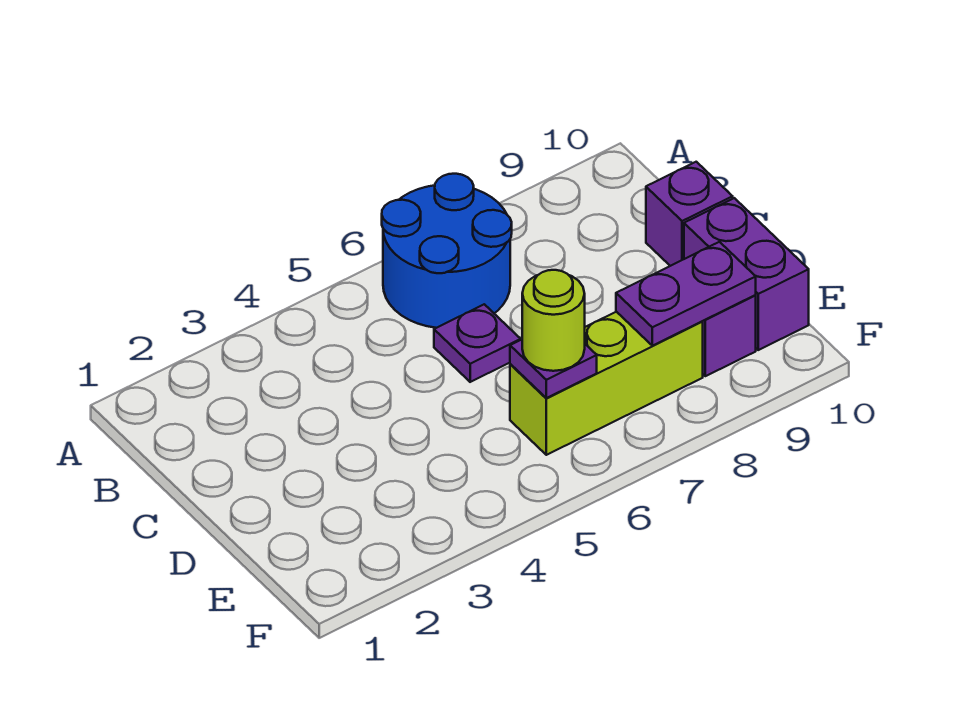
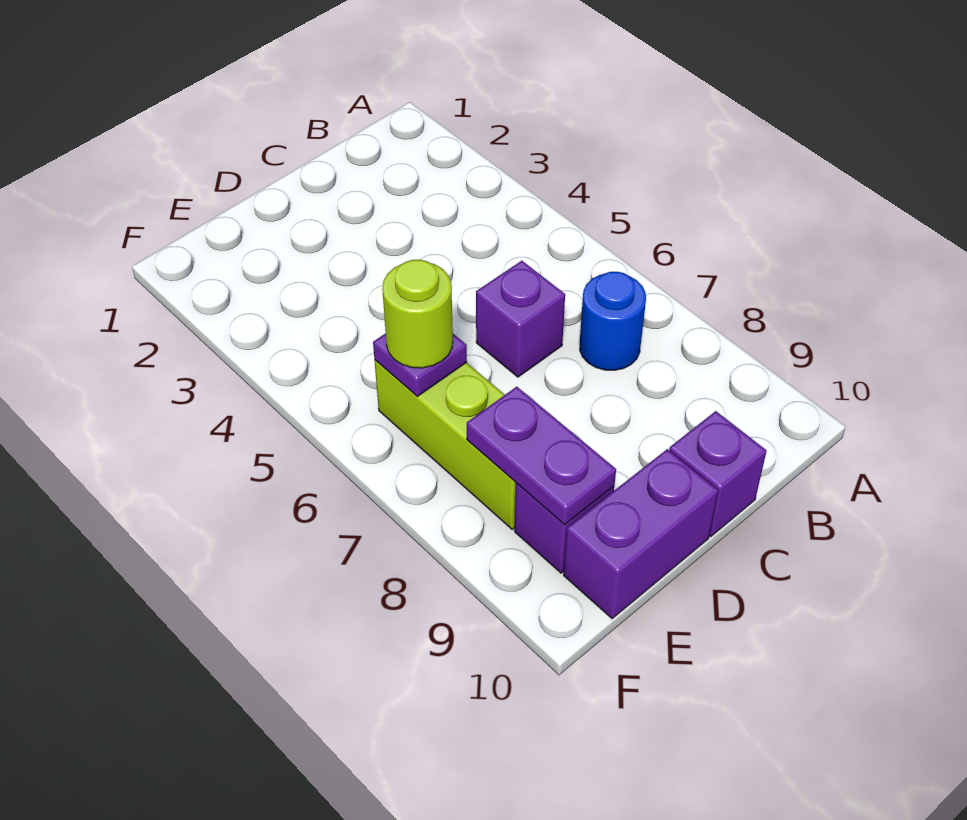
blue 2x2 round brick [382,174,512,328] -> blue 1x1 round brick [580,272,646,370]
purple 1x1 plate [434,304,521,382] -> purple 1x1 brick [476,261,565,377]

